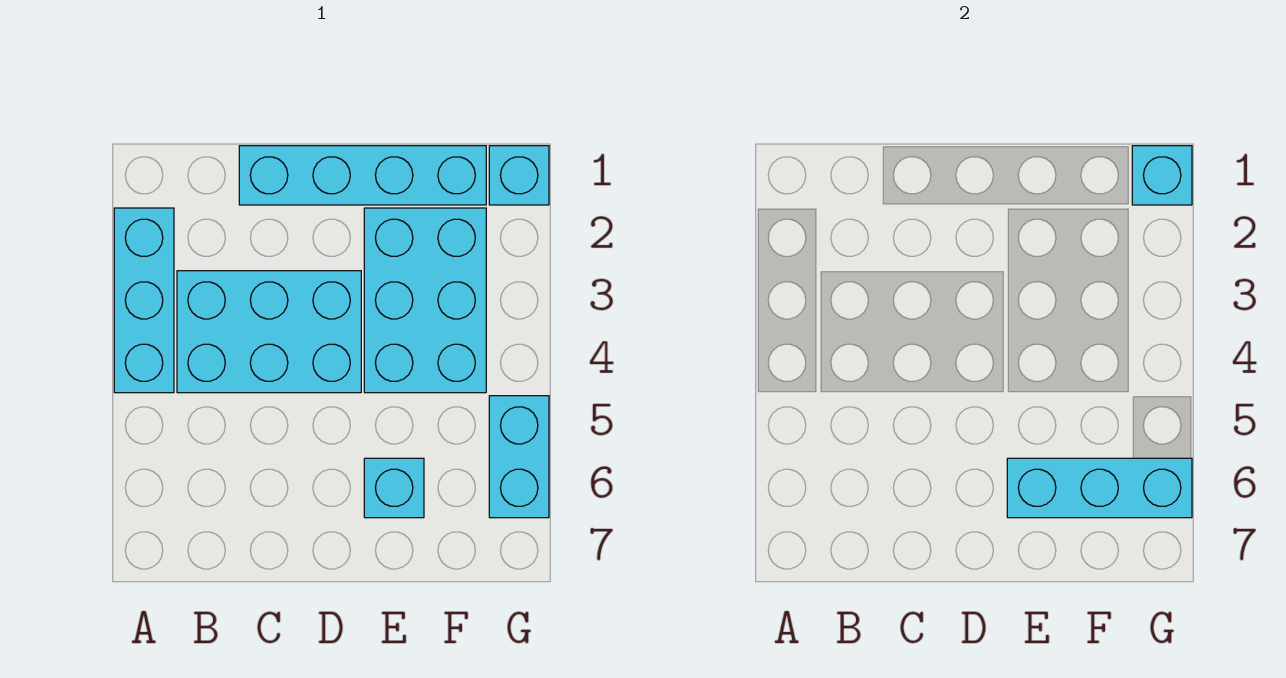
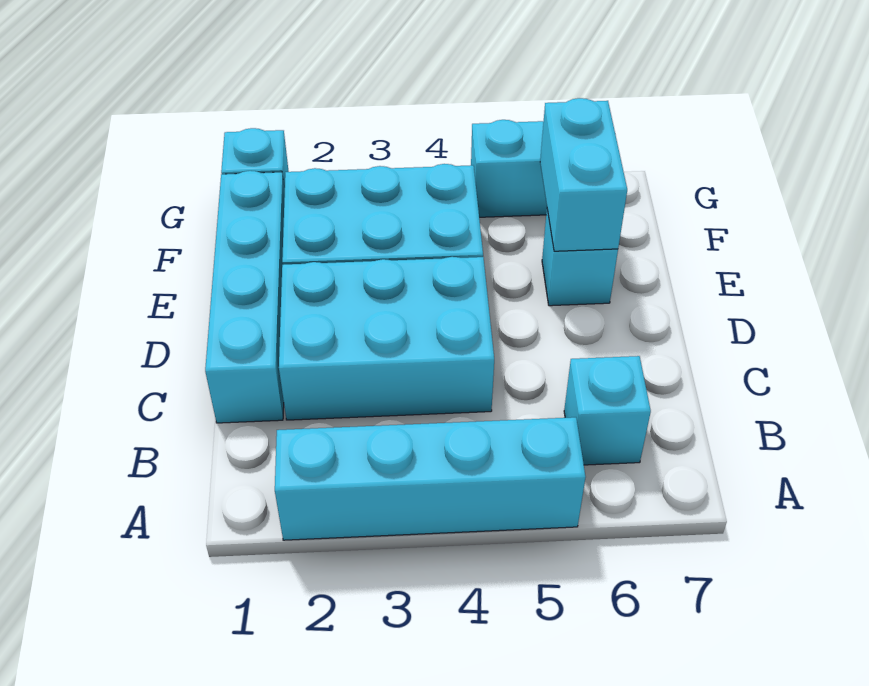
cyan 1x3 brick [114,208,174,393] -> cyan 1x4 brick [275,417,586,540]
cyan 2x3 brick [177,271,361,393] -> cyan 2x3 brick turned to [279,257,494,420]
cyan 1x3 brick [1007,458,1192,518] -> cyan 1x2 brick [540,98,627,251]
cyan 1x1 brick [1132,146,1192,205] -> cyan 1x1 brick moved to [564,356,651,465]

